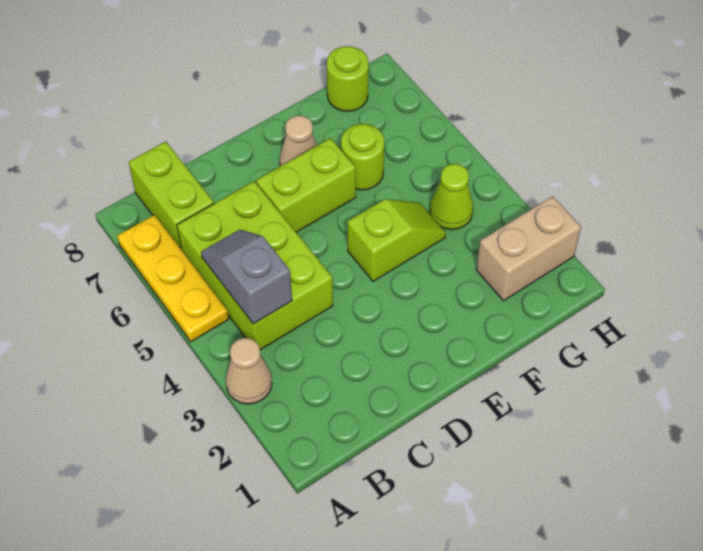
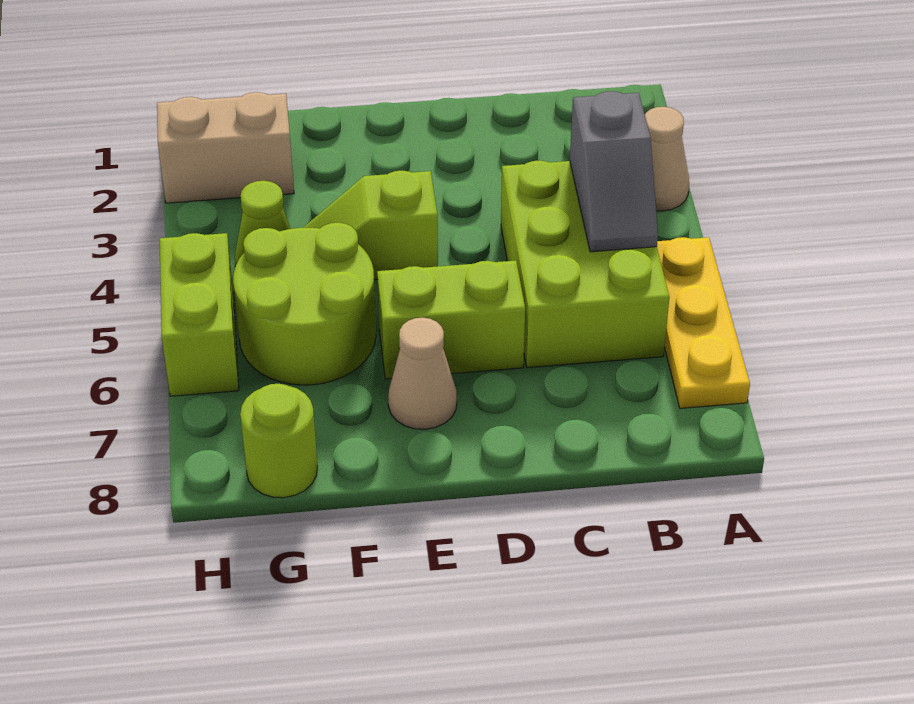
lime 1x2 brick [129,141,214,249] -> lime 1x2 brick moved to [160,233,239,396]
lime 1x1 round brick [341,124,384,190] -> lime 2x2 round brick [233,223,376,385]

